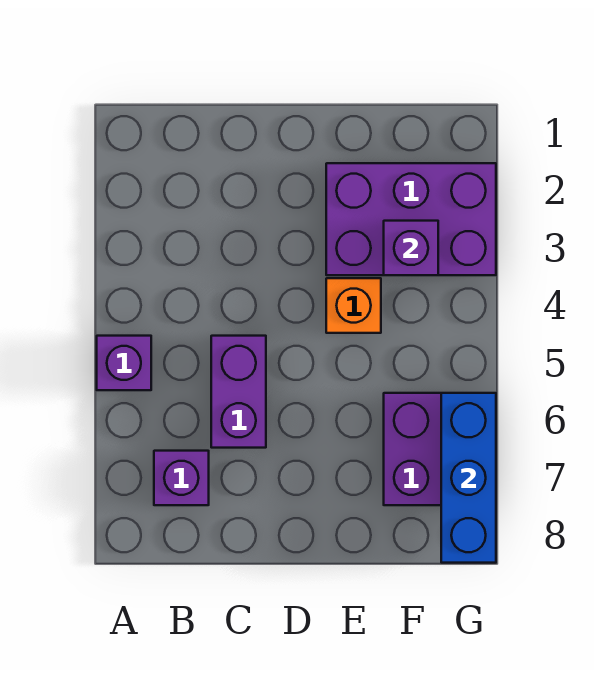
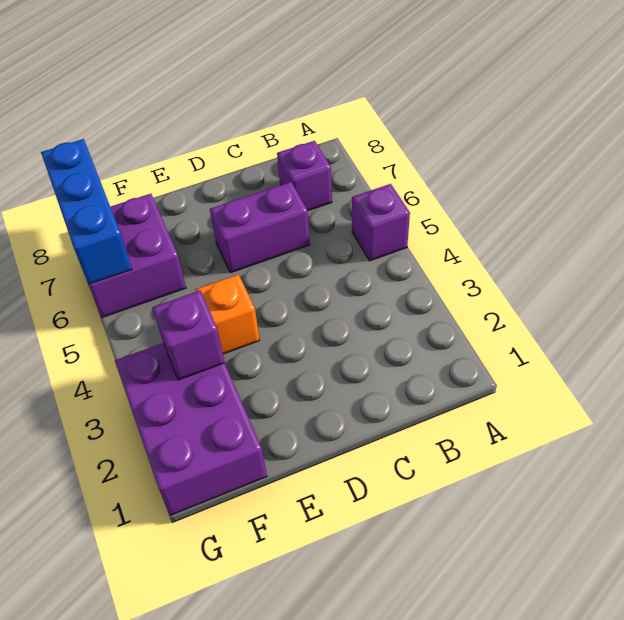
purple 1x2 brick [211,336,266,448] -> purple 1x2 brick turned to [210,182,310,273]
purple 2x3 brick [326,163,496,275] -> purple 2x3 brick turned to [115,343,267,515]

